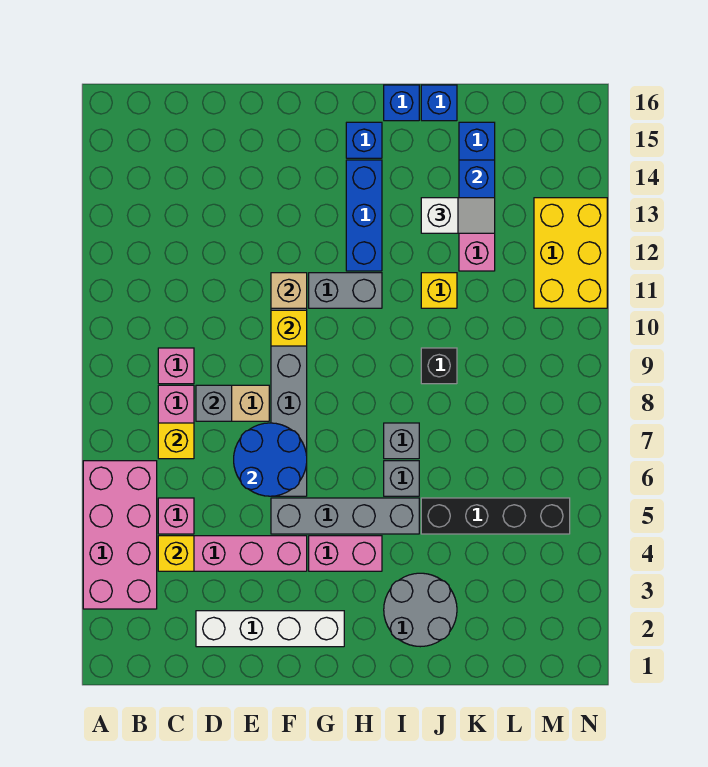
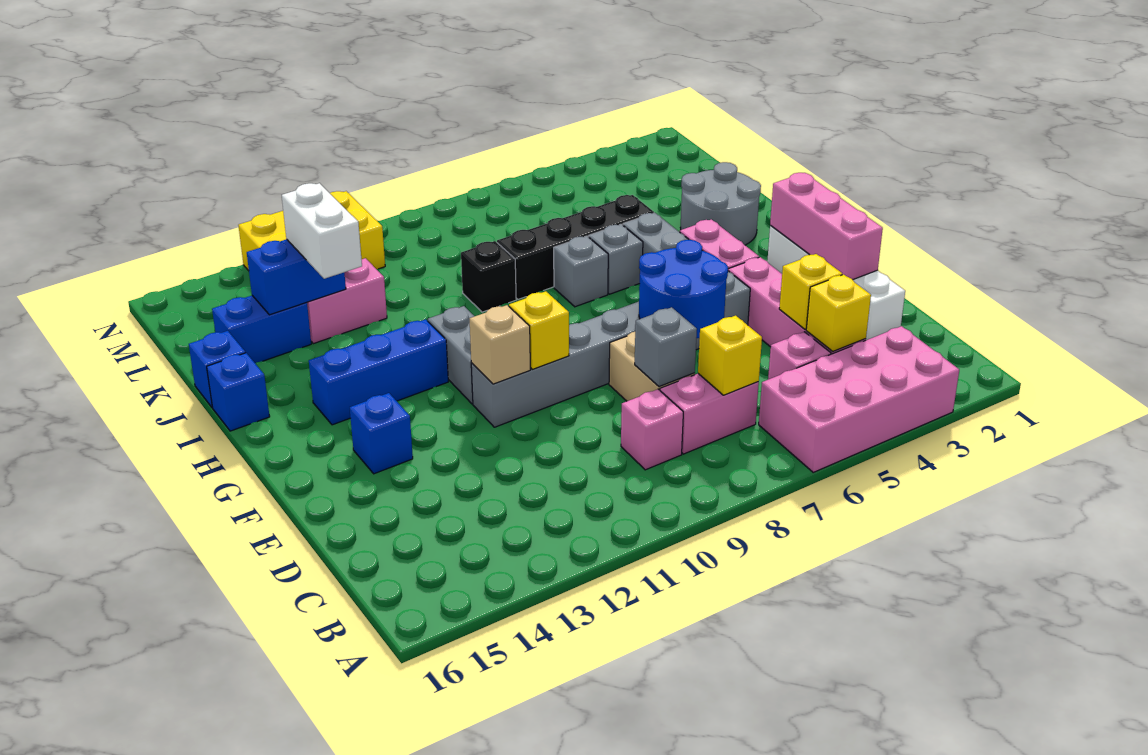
none -> pink 1x3 brick [770,173,883,280]
blue 1x1 brick [346,122,382,158] -> blue 1x1 brick moved to [350,393,413,474]
black 1x4 brick [421,498,570,534] -> black 1x4 brick turned to [497,195,654,299]
yellow 1x1 brick [421,273,457,308] -> yellow 1x1 brick moved to [779,254,842,329]
white 1x2 slope [421,198,495,233] -> white 1x2 brick [282,183,362,279]

